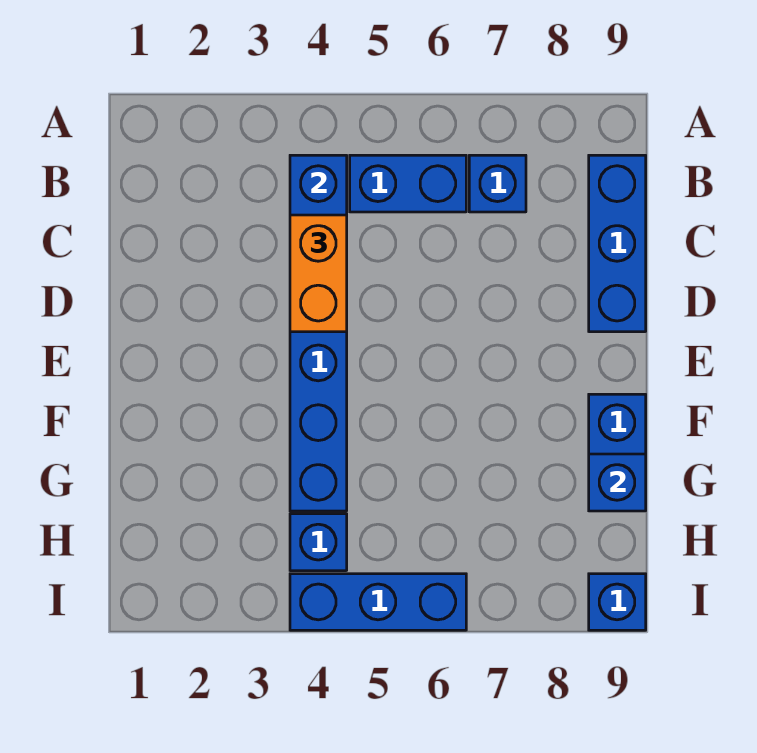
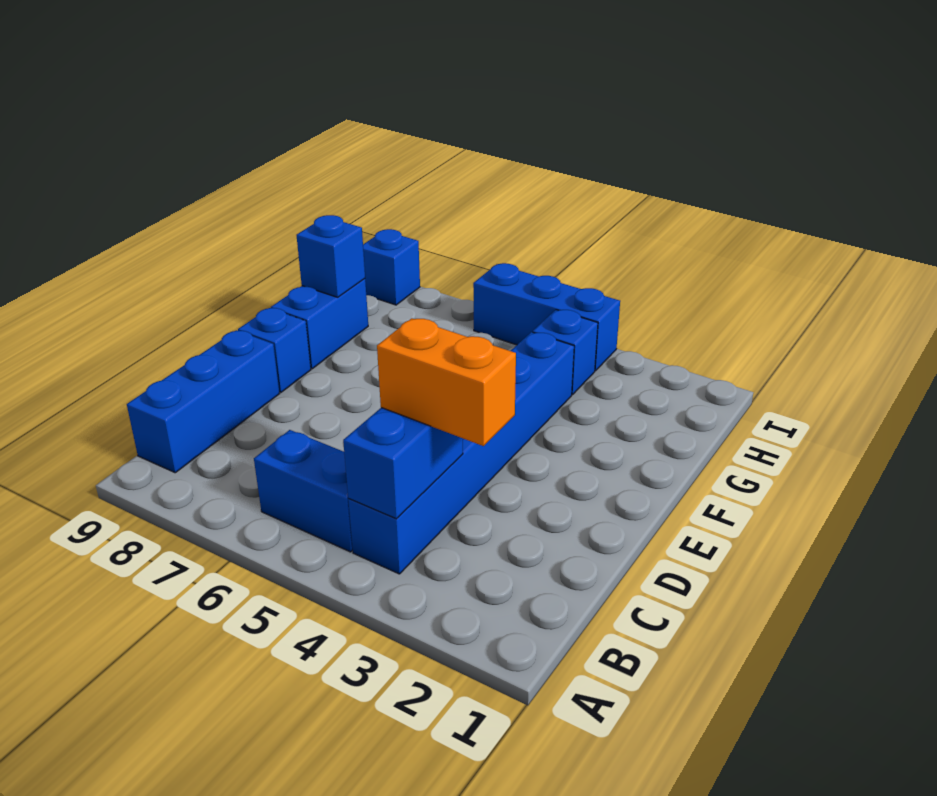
blue 1x1 brick [469,155,526,212] -> blue 1x1 brick moved to [238,308,311,392]
orange 1x2 brick [290,215,347,332] -> orange 1x2 brick turned to [377,318,516,446]

